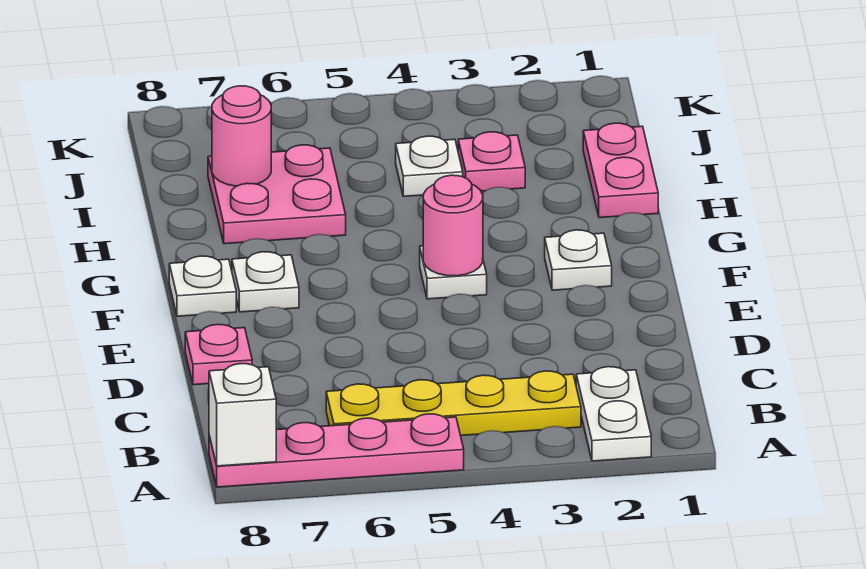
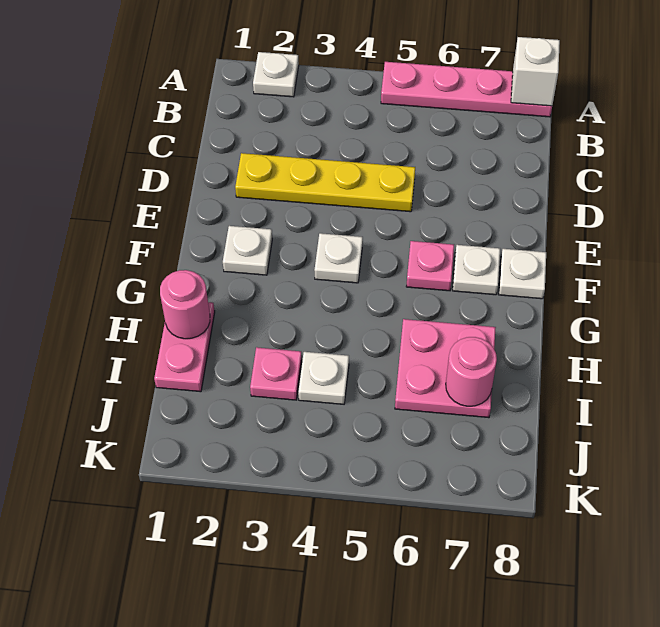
white 1x2 plate [576,367,651,461] -> white 1x1 plate [253,52,299,97]
yellow 1x4 plate [326,371,581,436] -> yellow 1x4 plate moved to [235,153,415,212]
pink 1x1 plate [185,324,252,385] -> pink 1x1 plate moved to [406,241,454,291]
pink 1x1 round brick [423,175,483,276] -> pink 1x1 round brick moved to [160,270,210,339]

